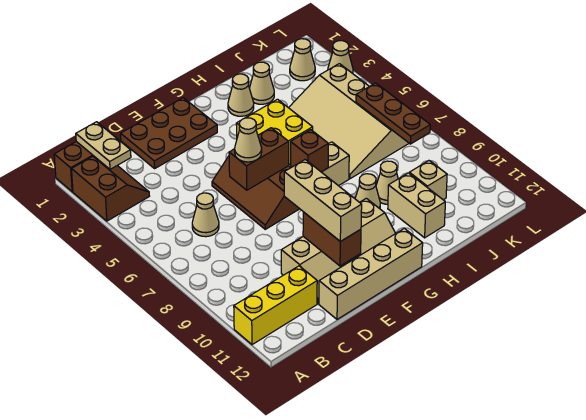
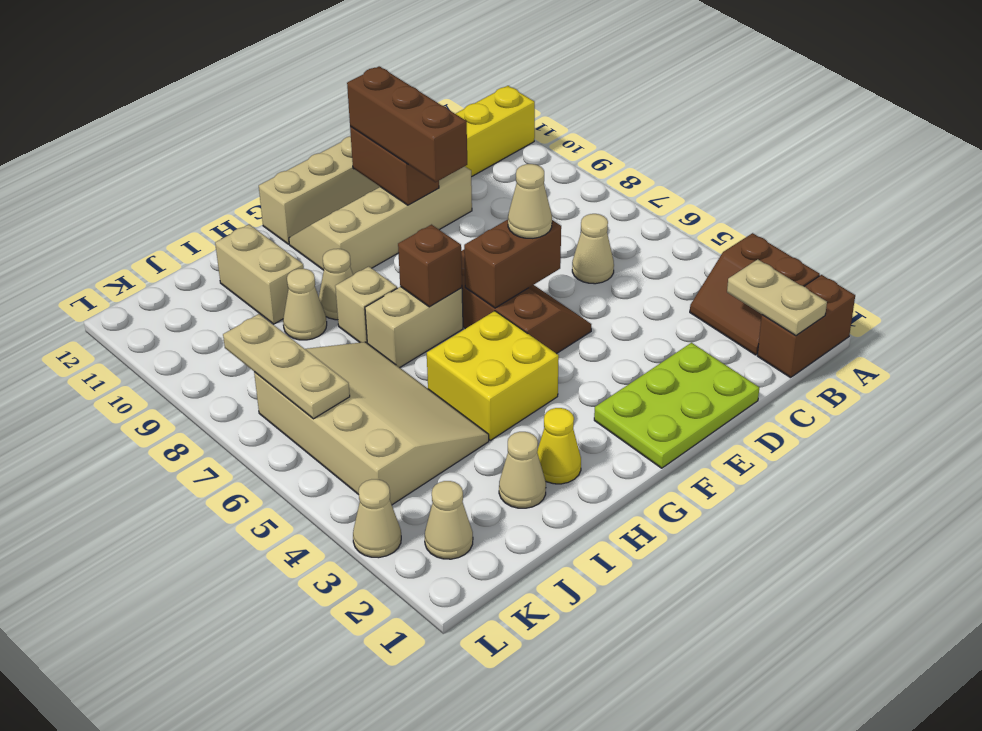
brown 2x3 plate [121,98,217,168] -> lime 2x3 plate [594,343,759,468]
tan 1x3 brick [284,160,362,242] -> brown 1x3 brick [347,66,467,182]
tan 1x1 cone [228,74,254,116] -> yellow 1x1 cone [537,408,581,484]
tan 1x1 brick [409,161,447,200] -> tan 1x1 brick moved to [335,267,397,343]
brown 1x3 plate [356,83,430,144] -> tan 1x3 plate [223,314,350,419]

